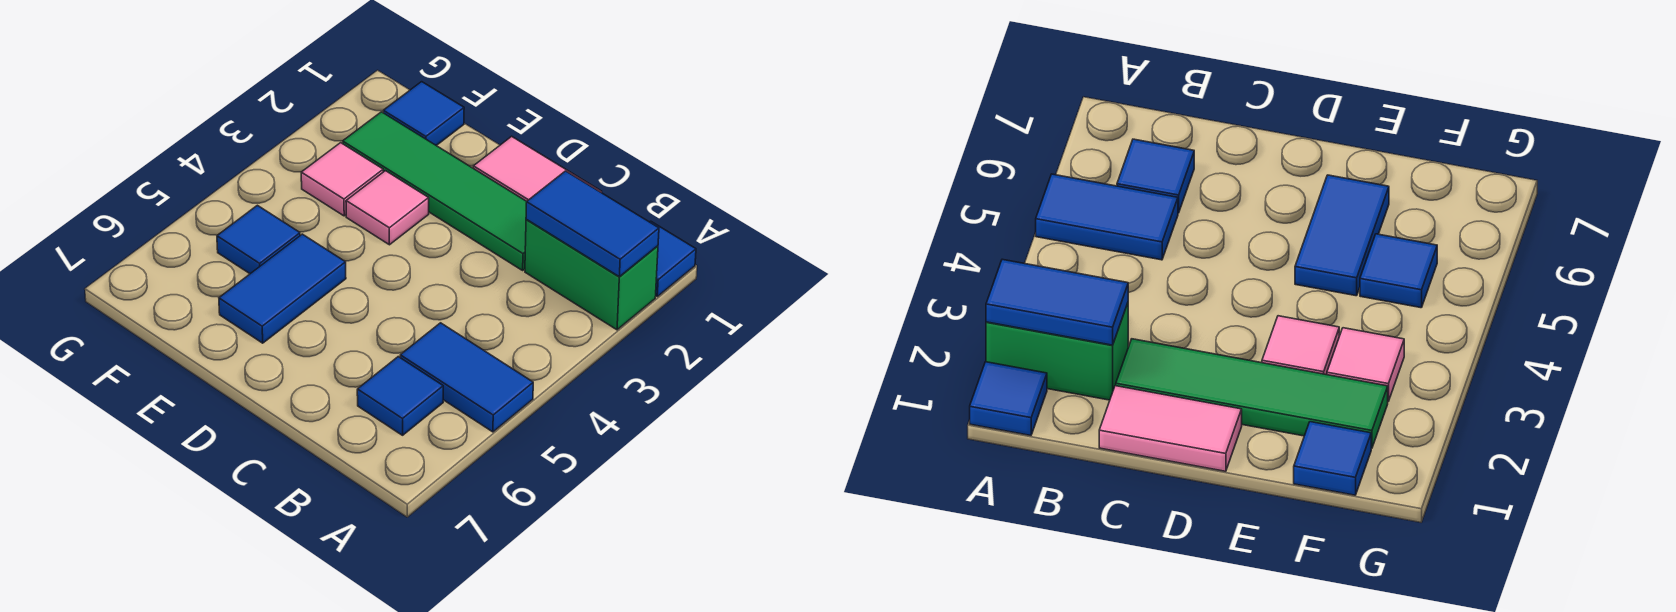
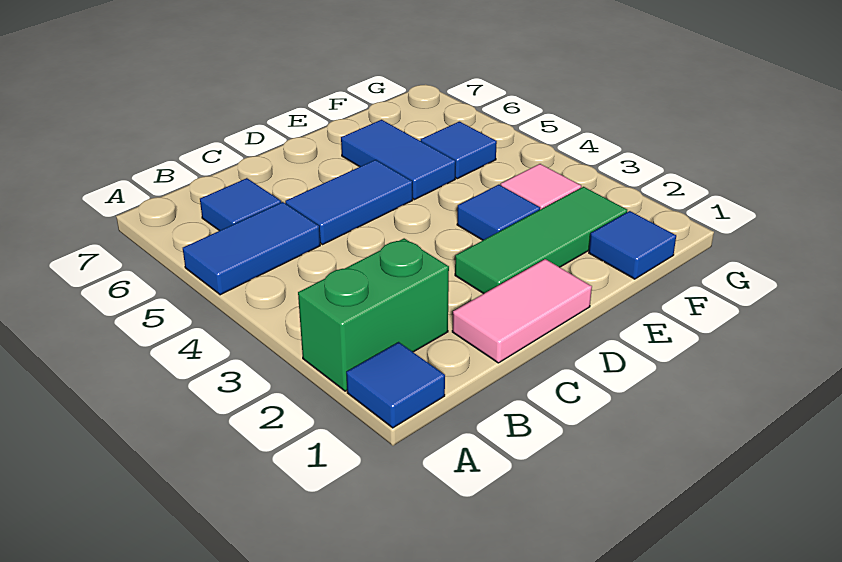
blue 1x2 tile [526,171,659,277] -> blue 1x2 tile moved to [285,160,413,244]
green 1x4 tile [343,112,527,270] -> green 1x3 tile [455,187,627,294]
pink 1x1 tile [346,171,429,245] -> blue 1x1 tile [457,185,540,240]

